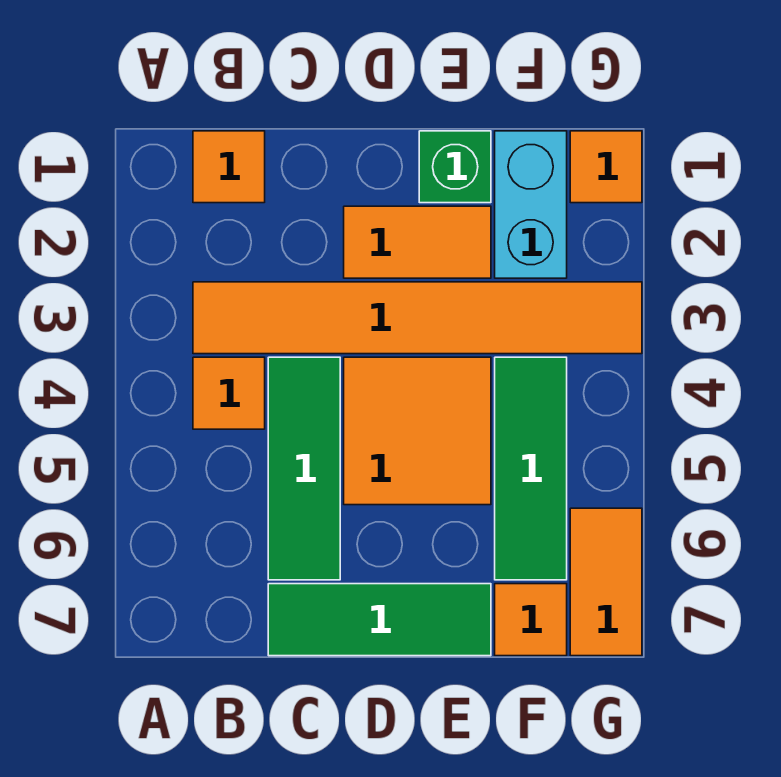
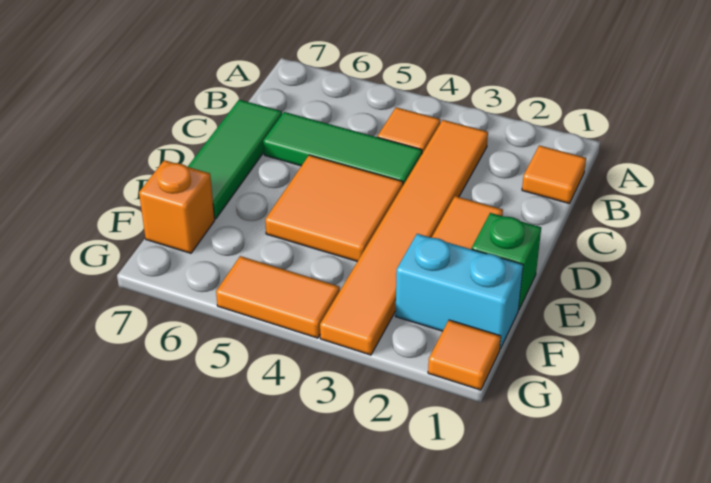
green 1x3 tile [495,357,567,580] -> none
orange 1x1 tile [495,584,567,656] -> orange 1x1 brick [139,160,215,253]
orange 1x2 tile [570,508,642,656] -> orange 1x2 tile moved to [216,256,340,338]

